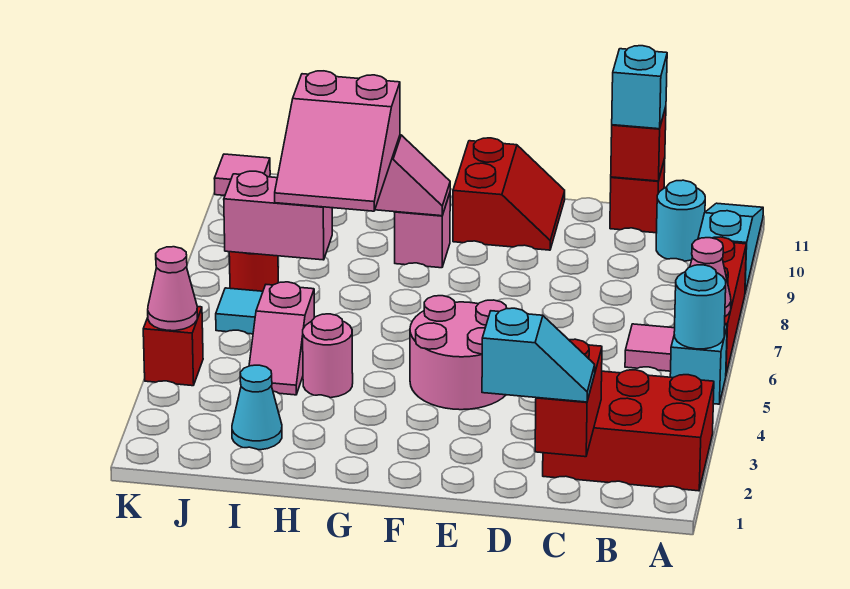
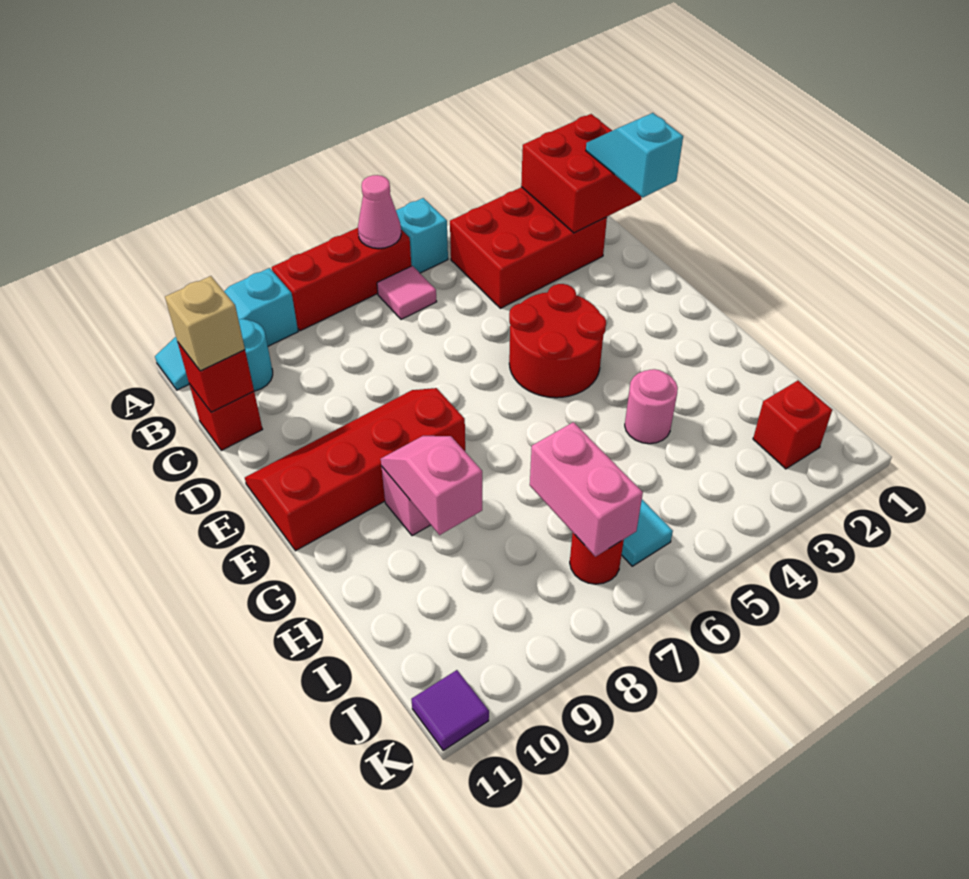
red 2x3 brick [543,370,714,491] -> red 2x3 brick turned to [450,187,607,308]
cyan 1x1 round brick [674,265,726,349] -> none
red 1x2 brick [535,339,602,457] -> red 2x2 brick [521,114,641,233]
cyan 1x1 brick [612,46,667,129] -> tan 1x1 brick [165,276,245,371]
pink 2x2 round brick [410,296,507,410] -> red 2x2 round brick [509,284,606,398]
red 2x2 slope [453,138,565,250] -> red 2x4 slope [245,388,465,551]
pink 2x3 slope [275,71,400,211] -> none
cyan 1x1 cone [232,365,282,450] -> none
pink 1x2 slope [249,282,314,395] -> none
red 1x1 brick [143,307,203,386] -> red 1x1 brick moved to [753,381,832,469]
pink 1x1 cone [148,247,197,331] -> none
pink 1x1 tile [214,154,270,196] -> purple 1x1 tile [411,670,489,750]

